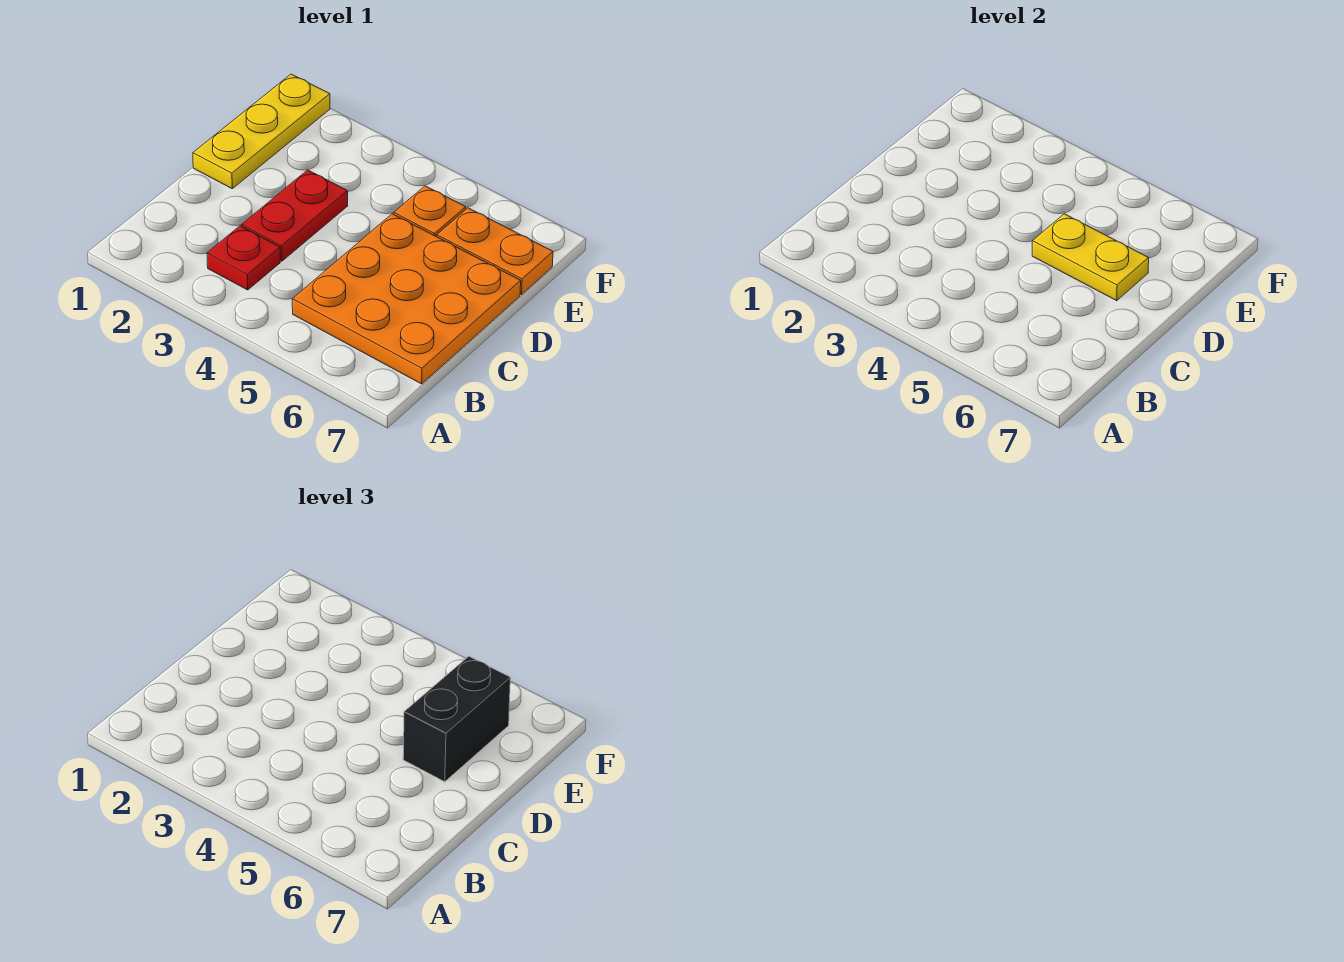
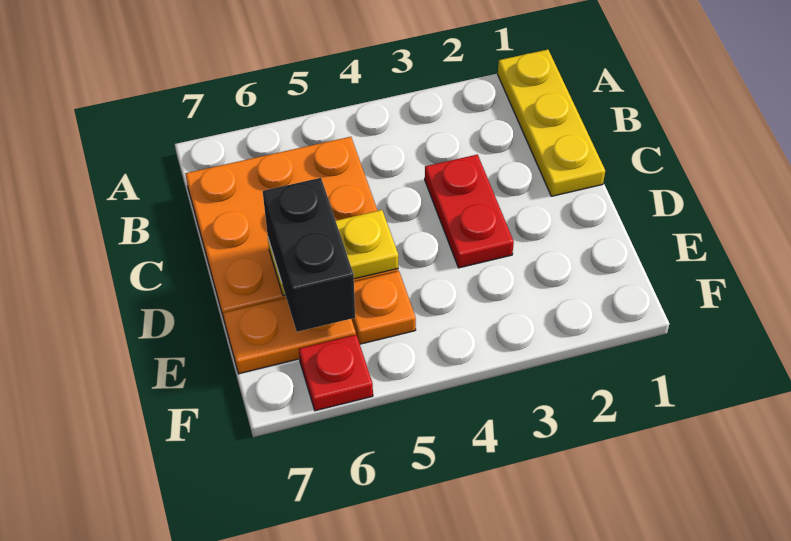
red 1x1 plate [207,226,280,290] -> red 1x1 plate moved to [299,335,373,411]
yellow 1x3 plate [193,74,330,189] -> yellow 1x3 plate moved to [498,50,605,196]

